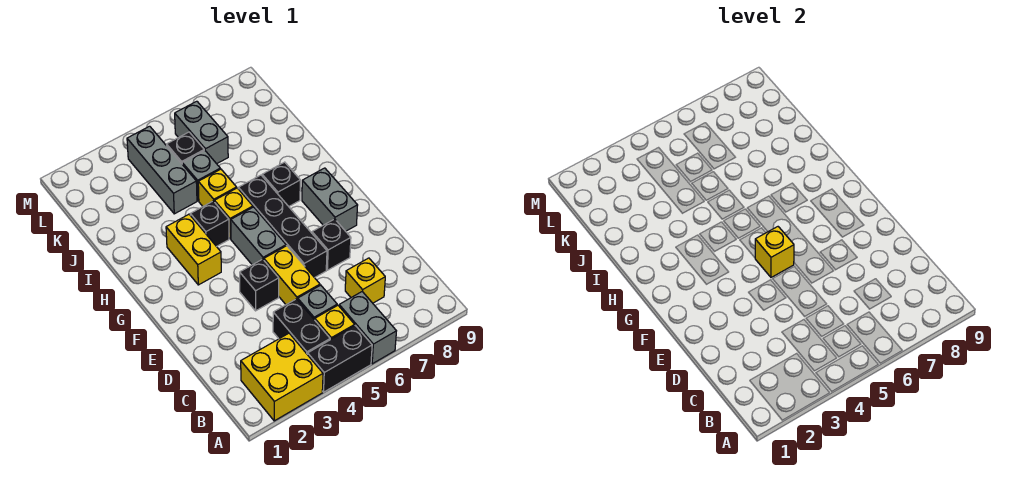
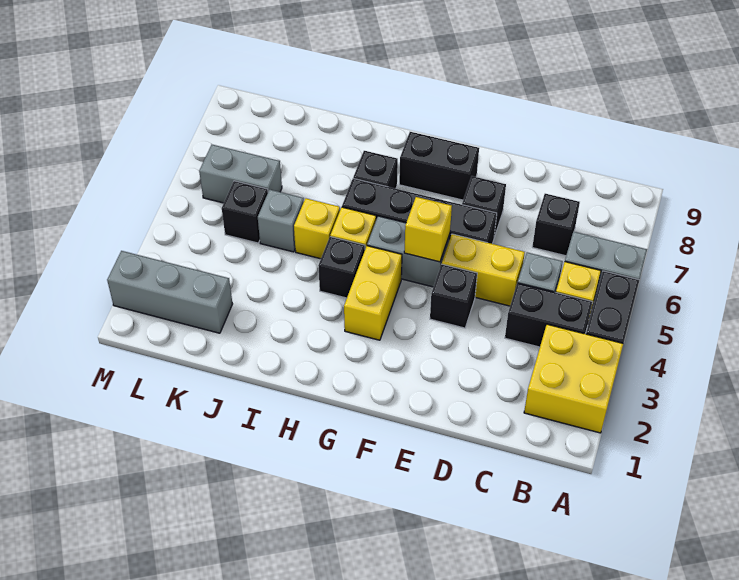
yellow 1x1 brick [345,258,385,303] -> black 1x1 brick [532,194,580,256]
grey 1x2 brick [302,168,358,231] -> black 1x2 brick [399,132,479,200]
yellow 1x2 brick [166,214,221,285] -> yellow 1x2 brick turned to [344,246,402,340]
grey 1x3 brick [127,126,197,214] -> grey 1x3 brick moved to [107,251,232,333]

